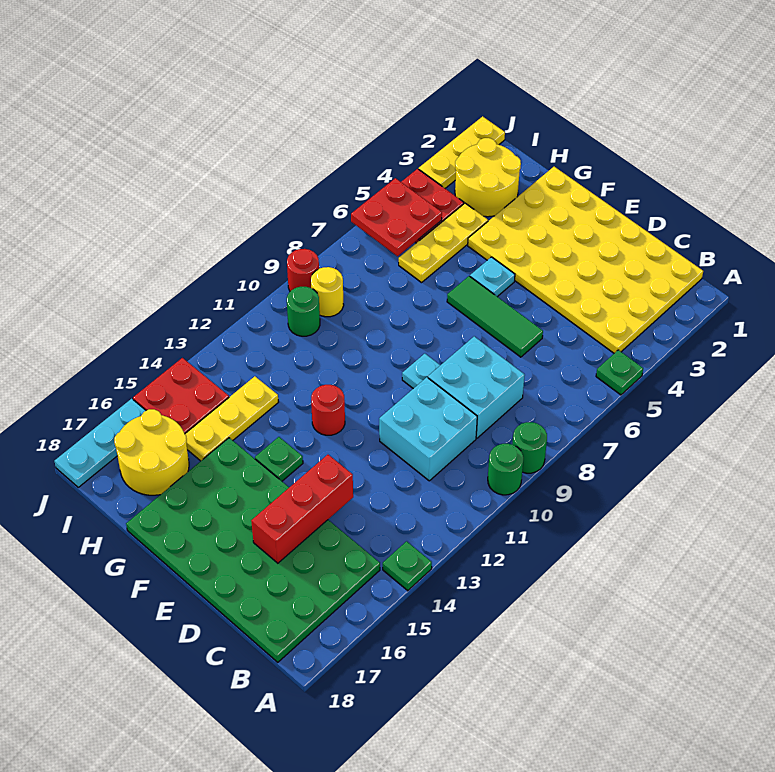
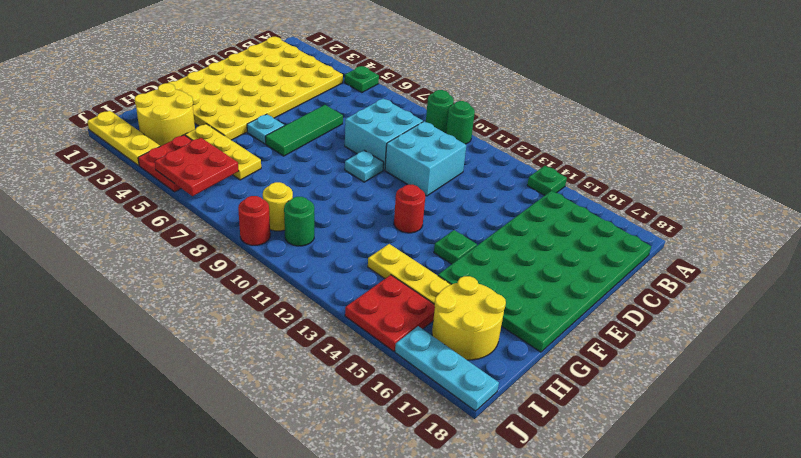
red 1x3 brick [251,455,353,563] -> none

